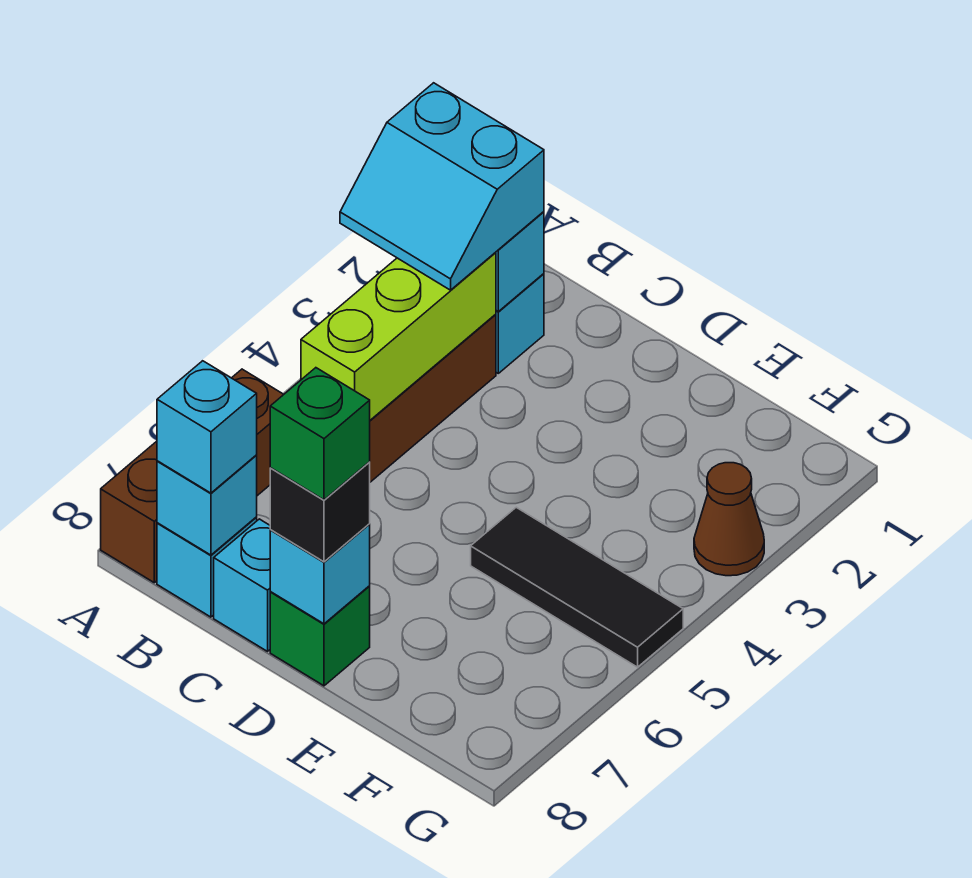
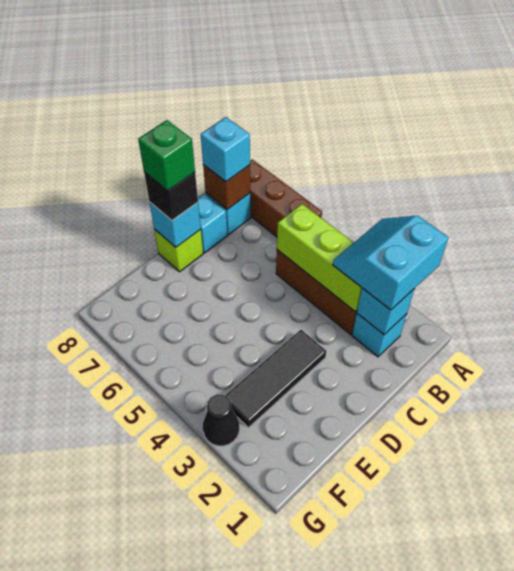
cyan 1x1 brick [157,456,257,555] -> brown 1x1 brick [203,165,250,209]
green 1x1 brick [270,586,370,686] -> lime 1x1 brick [154,229,203,272]
black 1x3 tile [471,507,683,667] -> black 1x3 tile moved to [225,330,326,428]
brown 1x1 cone [694,463,764,576] -> black 1x1 cone [203,395,239,446]

